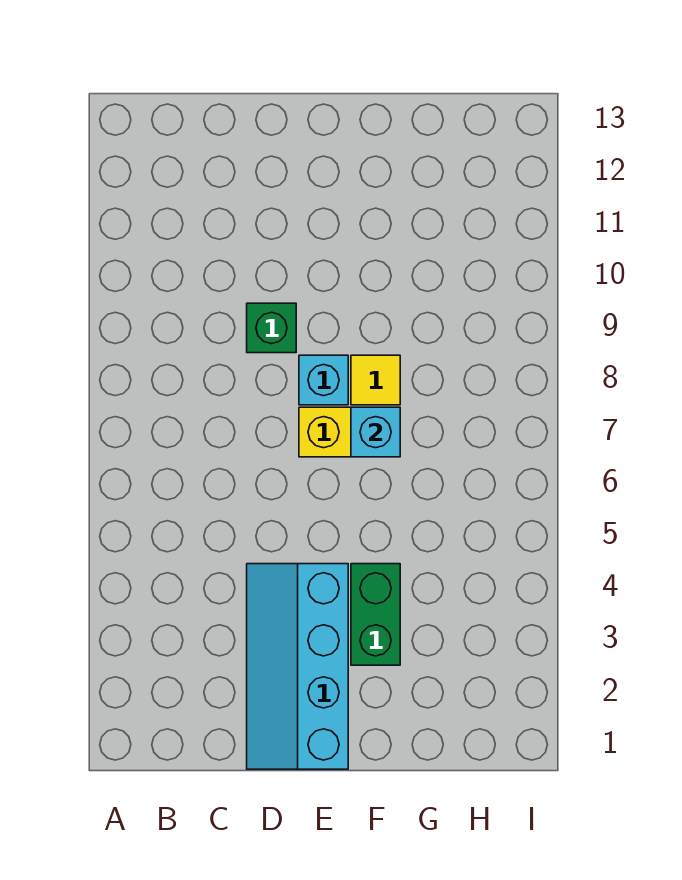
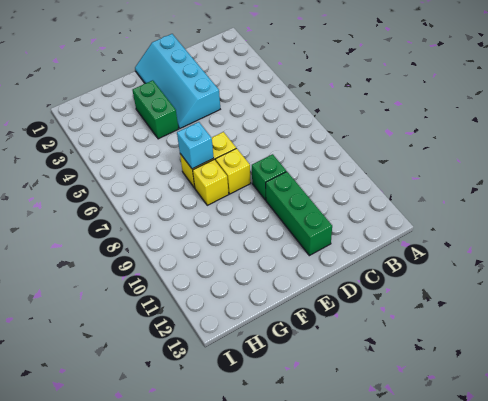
cyan 2x4 slope [247,564,348,769] -> cyan 2x4 slope turned to [135,34,220,128]
none -> green 1x3 brick [266,172,332,256]
cyan 1x1 brick [299,355,348,405] -> yellow 1x1 brick [215,148,251,194]
yellow 1x1 tile [351,355,400,405] -> yellow 1x1 brick [193,160,229,205]

